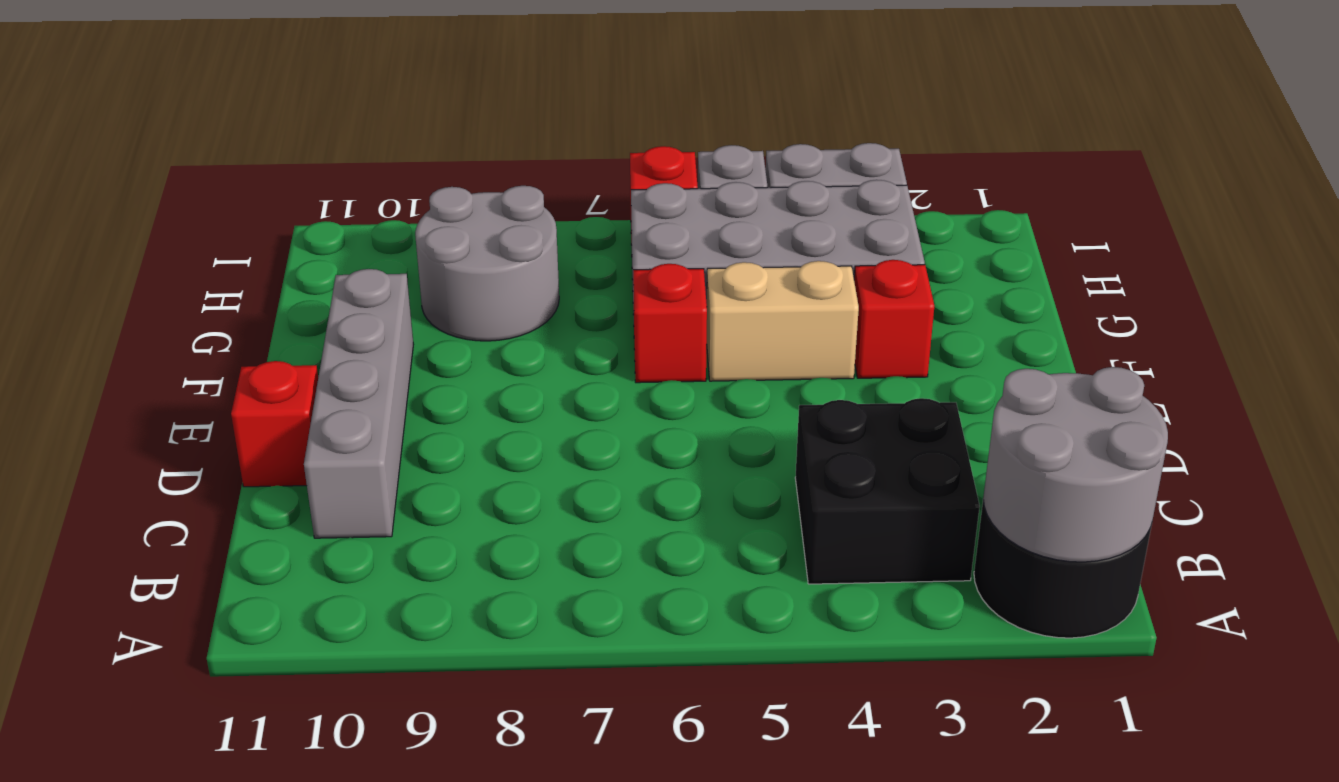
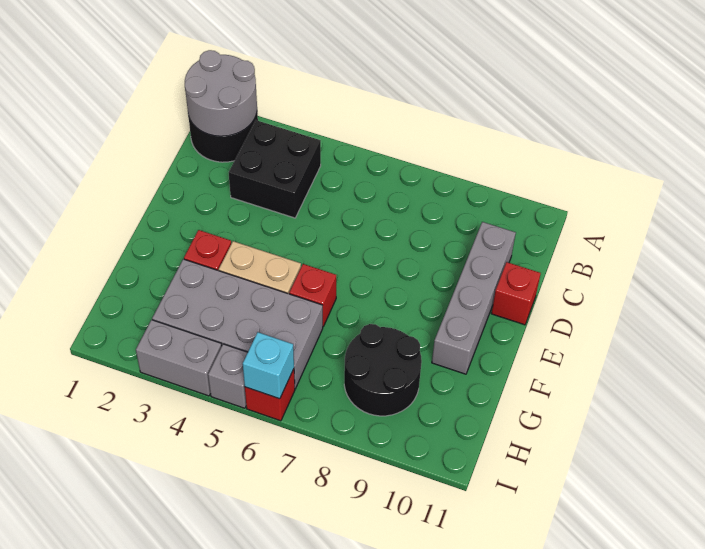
grey 2x2 round brick [415,186,559,341] -> black 2x2 round brick [344,324,422,416]
none -> cyan 1x1 brick [243,332,294,399]

